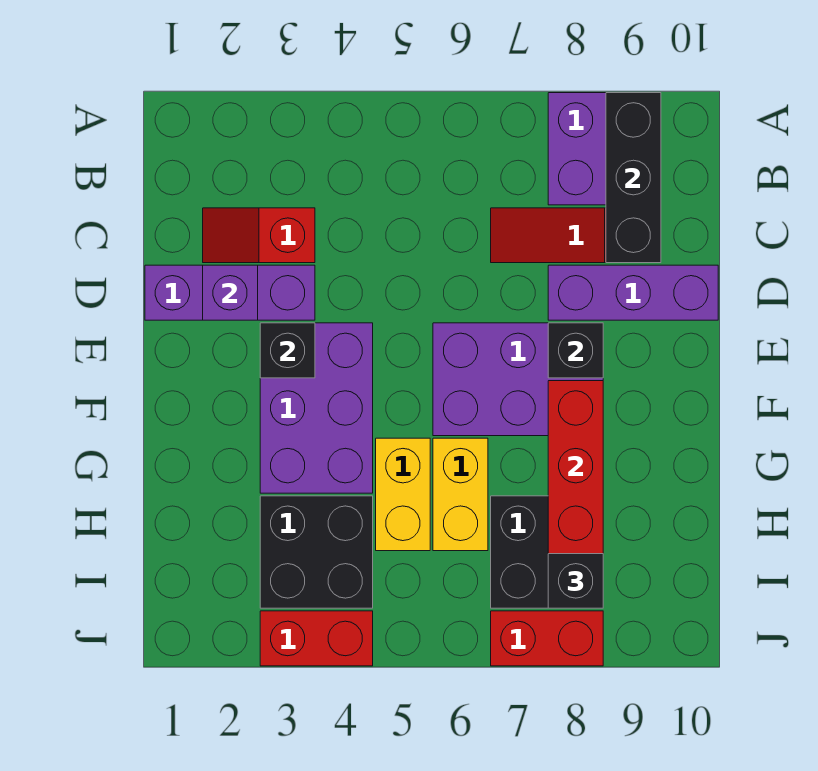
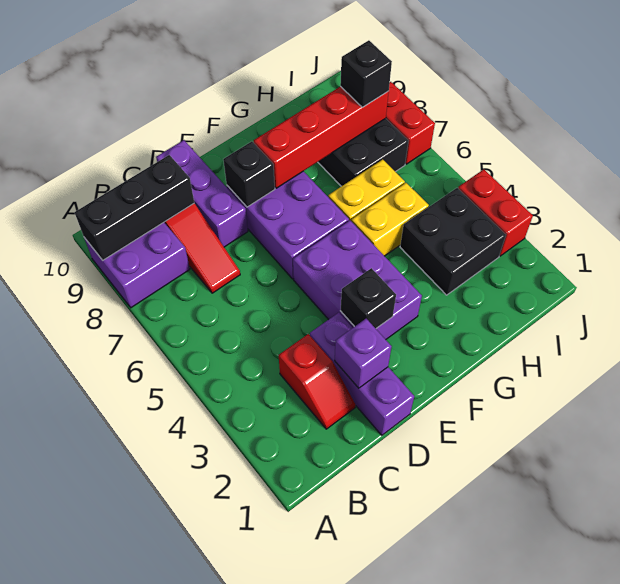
purple 2x3 brick [260,323,373,493] -> purple 2x3 brick turned to [293,220,422,339]

